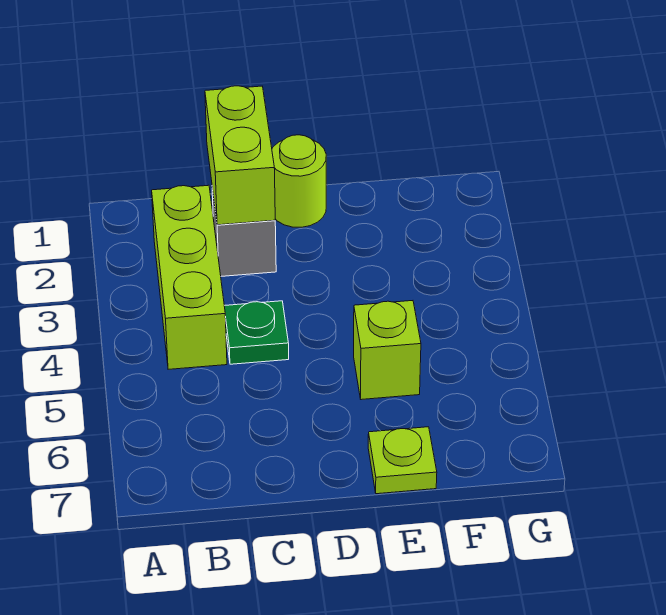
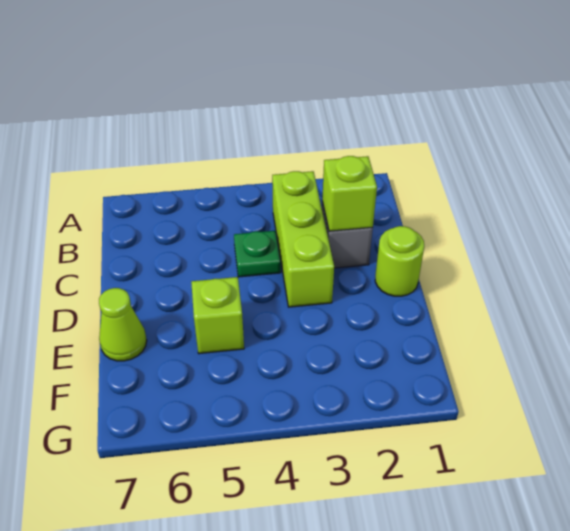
lime 1x3 brick [152,185,227,369] -> lime 1x3 brick turned to [272,171,334,307]
lime 1x2 brick [205,86,275,225] -> lime 1x1 brick [322,156,377,231]
lime 1x1 plate [368,427,437,494] -> lime 1x1 cone [99,288,147,361]

